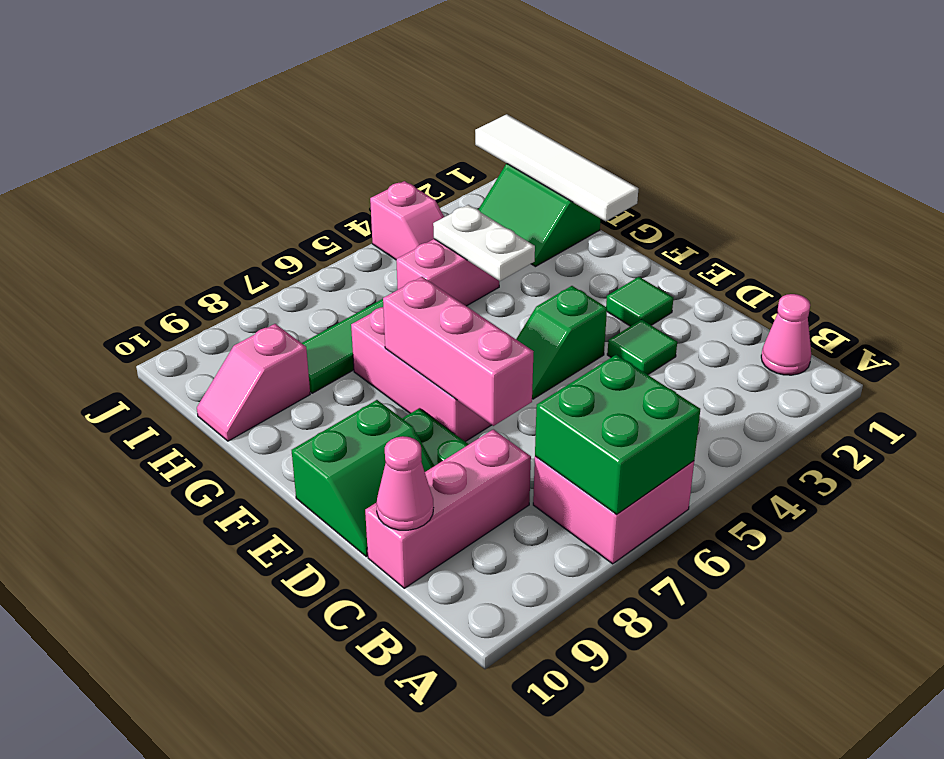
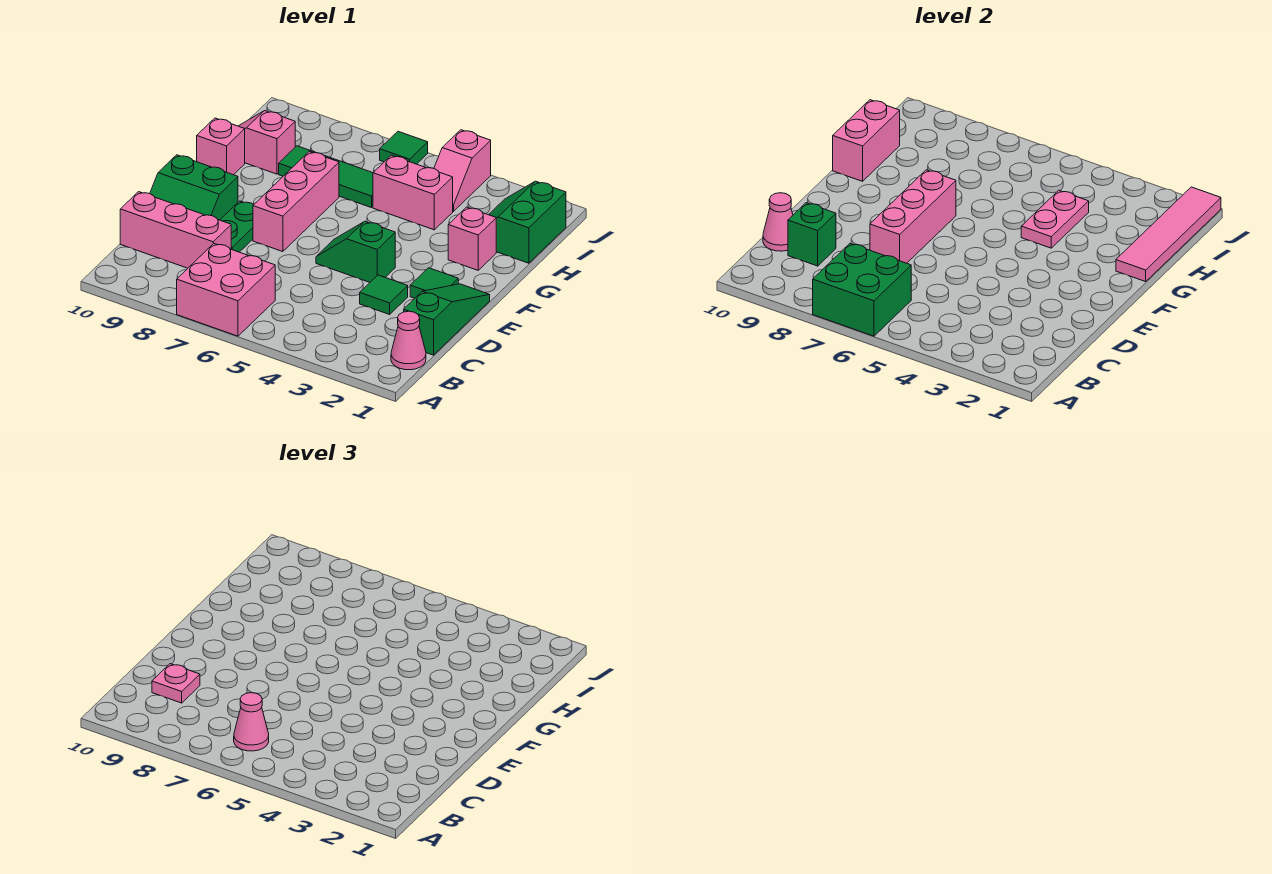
none -> pink 1x1 cone [234,693,269,751]
none -> green 1x3 slope [404,284,490,355]
none -> green 1x1 brick [788,203,836,266]
none -> pink 1x1 plate [152,664,200,703]
white 1x4 tile [475,114,638,221] -> pink 1x4 tile [1116,187,1221,282]
none -> pink 1x1 brick [448,207,496,270]
white 1x2 plate [433,205,535,281] -> pink 1x2 plate [1021,190,1089,248]
none -> pink 1x1 brick [197,118,245,175]
none -> pink 1x2 brick [833,100,900,181]
none -> green 1x1 tile [380,131,428,164]

